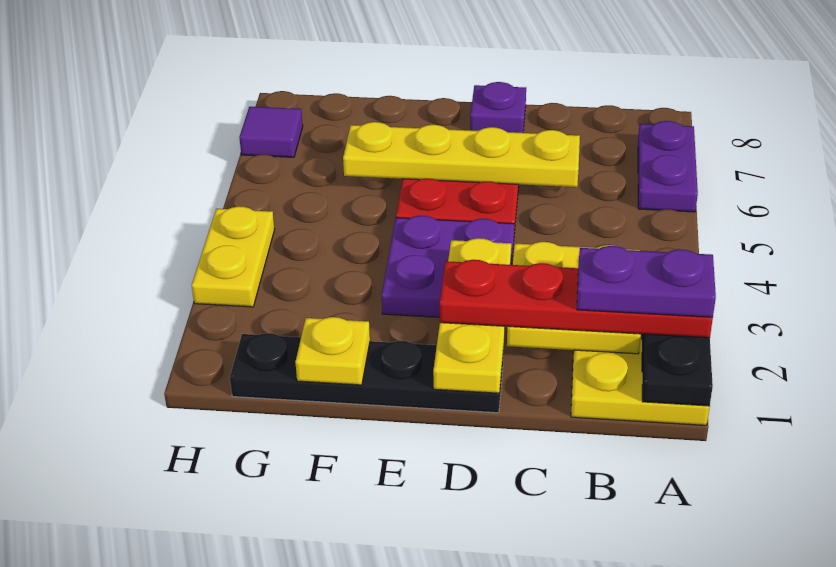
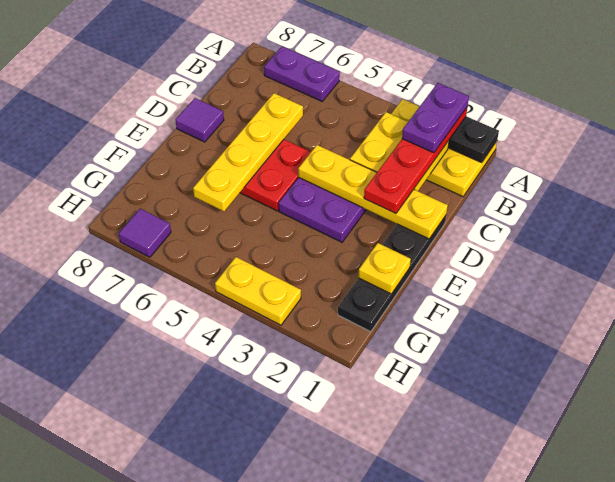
yellow 1x3 plate [433,238,511,393] -> yellow 1x4 plate [298,145,448,239]
purple 1x1 plate [470,82,526,133] -> purple 1x1 tile [176,98,224,142]

